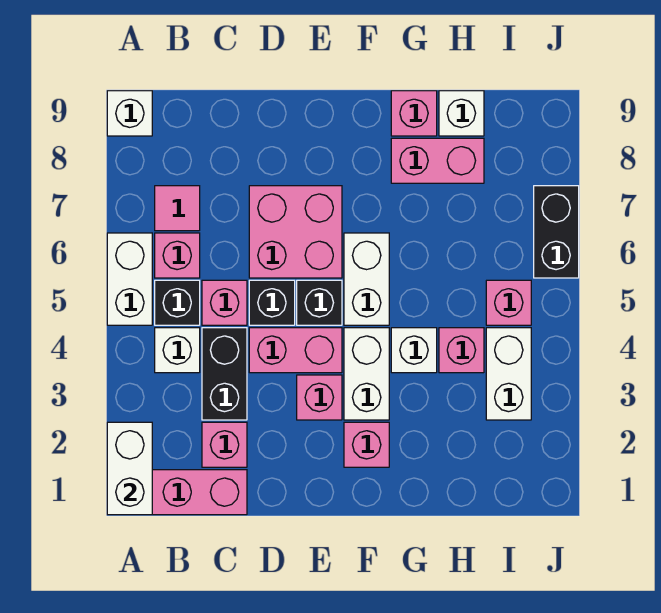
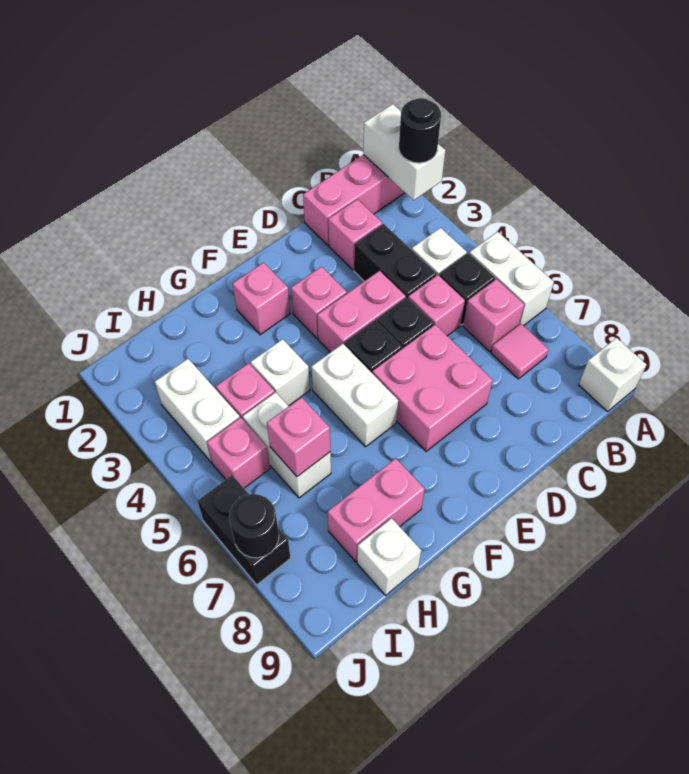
none -> black 1x1 round brick [399,98,441,163]
white 1x2 brick [344,328,389,420] -> white 1x2 brick moved to [243,392,331,498]
pink 1x1 brick [391,91,437,136] -> pink 1x1 brick moved to [267,397,330,477]
none -> black 1x1 round brick [229,494,279,558]

